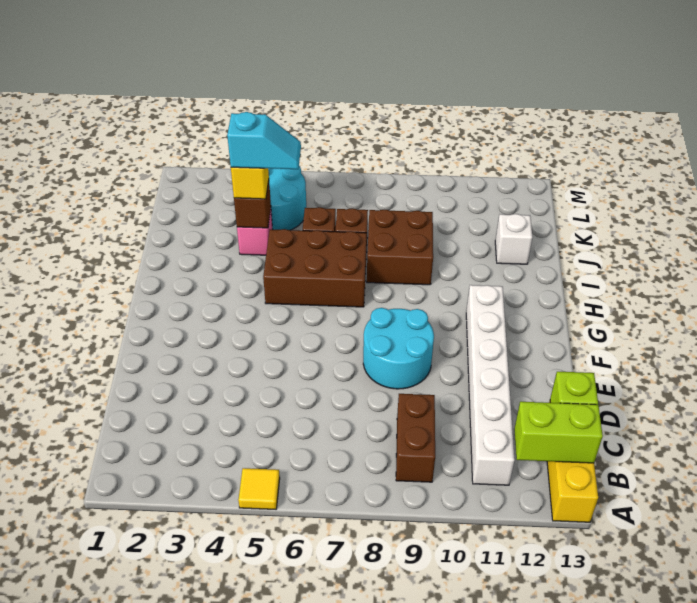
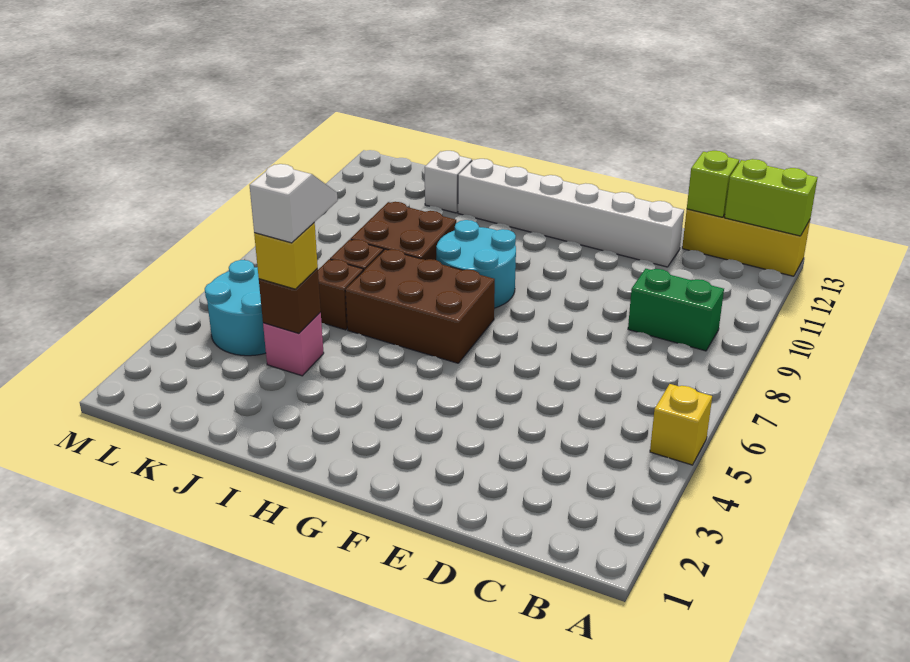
yellow 1x1 tile [238,468,280,509] -> yellow 1x1 brick [650,384,712,465]
brown 1x2 brick [396,394,435,482] -> green 1x2 brick [628,269,724,351]
white 1x6 brick [466,285,515,485] -> white 1x6 brick moved to [458,159,684,267]
lime 1x2 brick [514,402,603,463] -> lime 1x2 brick turned to [725,159,818,236]
cyan 2x2 round brick [363,308,434,389] -> cyan 2x2 round brick moved to [436,220,516,308]
brown 2x3 brick [263,229,367,307] -> brown 2x3 brick turned to [345,249,495,363]
cyan 1x2 slope [227,112,301,169] -> white 1x2 slope [250,164,338,243]

